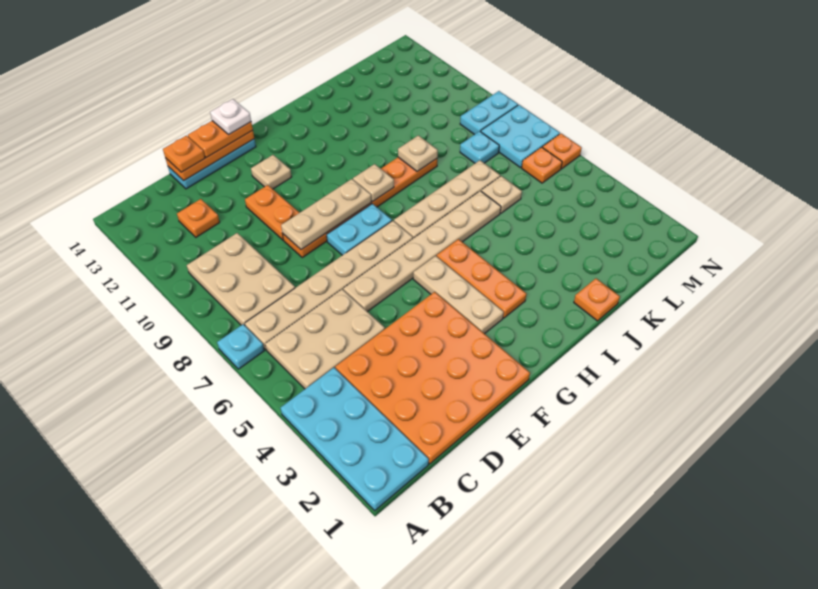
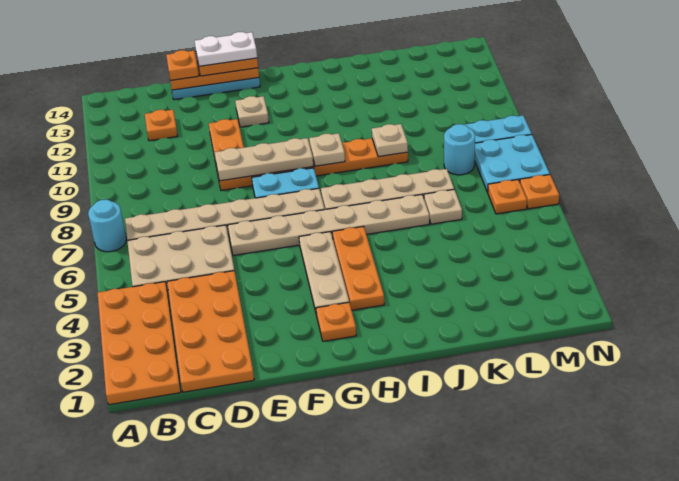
cyan 2x4 plate [281,368,429,511] -> orange 2x4 plate [98,282,181,405]
cyan 1x1 plate [217,324,264,369] -> cyan 1x1 round brick [88,200,126,252]
tan 2x3 plate [187,233,295,325] -> none
orange 4x4 plate [335,292,530,464] -> orange 2x4 plate [167,271,254,392]
white 1x1 plate [210,99,251,134] -> white 1x2 plate [195,32,257,66]
orange 1x1 plate [574,279,620,321] -> orange 1x1 plate moved to [316,302,356,341]
cyan 1x1 plate [460,131,499,163] -> cyan 1x1 round brick [444,124,475,175]

